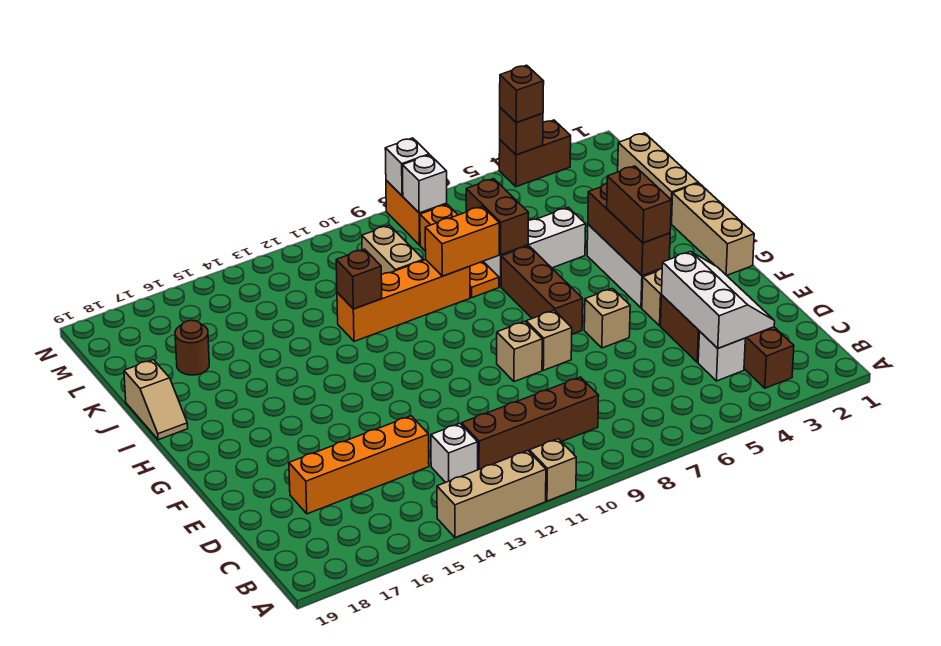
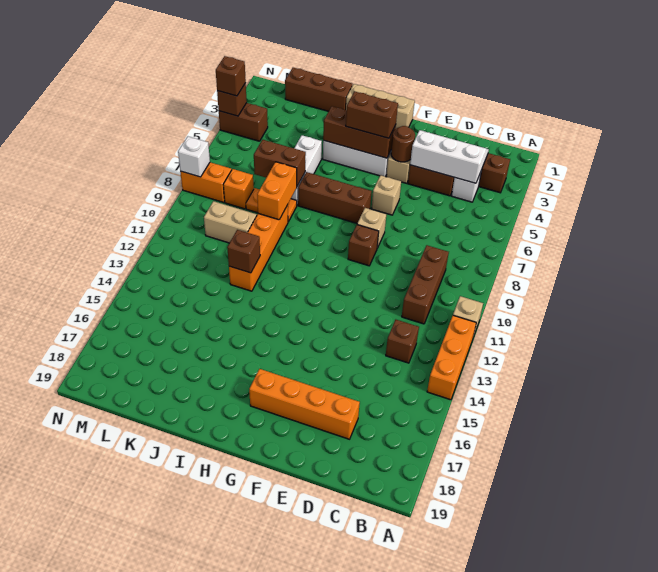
tan 1x3 brick [437,451,546,538] -> orange 1x3 brick [427,315,476,400]
brown 1x4 brick [462,377,599,470] -> brown 1x3 brick [402,245,449,324]
white 1x1 brick [431,424,478,482] -> brown 1x1 brick [386,320,419,363]
orange 1x4 brick [289,416,429,514] -> orange 1x4 brick turned to [249,369,360,439]
tan 1x1 brick [497,321,542,382] -> brown 1x1 brick [348,225,379,266]
tan 1x2 slope [124,360,188,440] -> none
tan 1x3 brick [618,133,698,223] -> brown 1x3 brick [285,68,353,111]
brown 1x1 round brick [175,320,209,375] -> brown 1x1 round brick moved to [391,126,415,162]
white 1x1 brick [403,155,447,213] -> none
brown 1x2 brick [499,120,571,187] -> brown 1x2 brick turned to [219,103,268,141]

